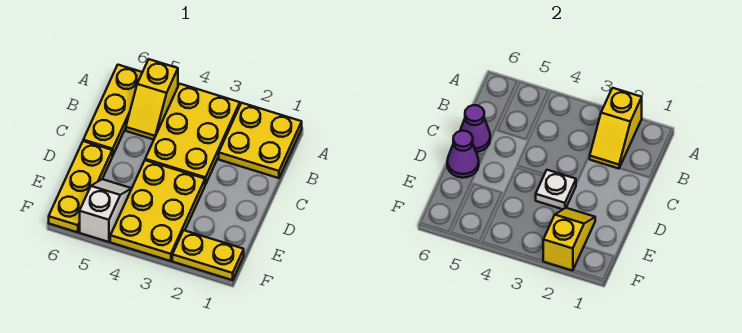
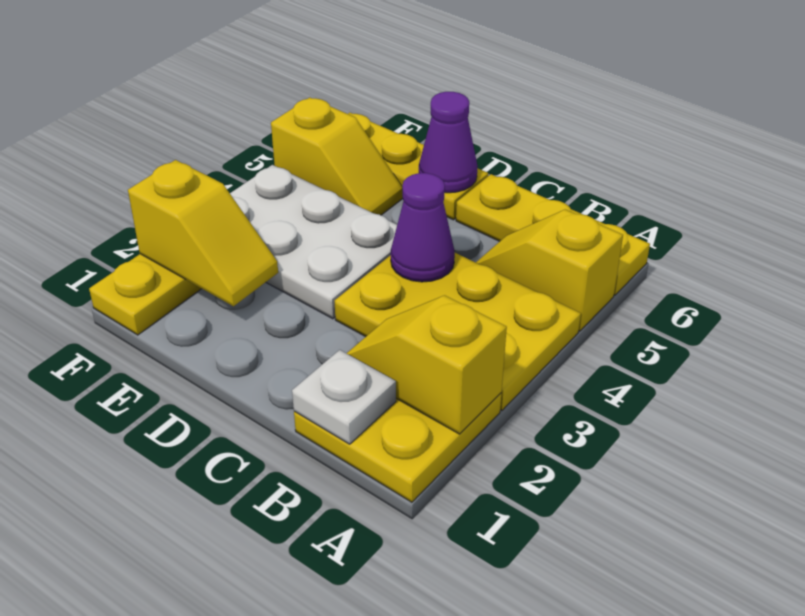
purple 1x1 cone [460,105,490,152] -> purple 1x1 cone moved to [391,173,455,282]
yellow 2x3 plate [110,160,205,261] -> white 2x3 plate [230,165,397,319]
white 1x1 plate [536,170,576,209] -> white 1x1 plate moved to [292,350,396,444]
white 1x2 slope [80,179,132,242] -> yellow 1x2 slope [271,97,403,215]

